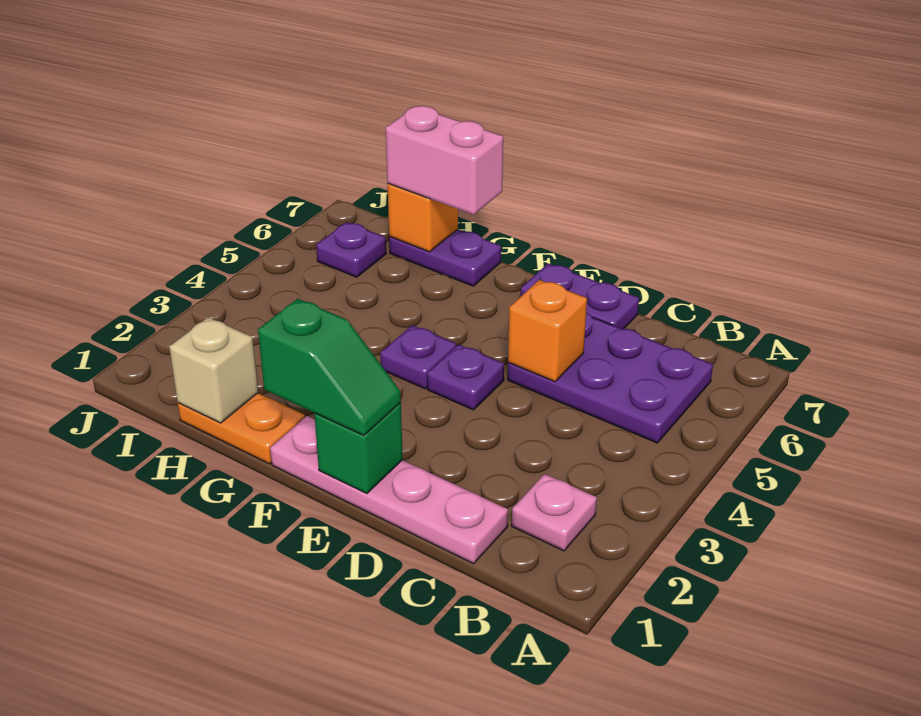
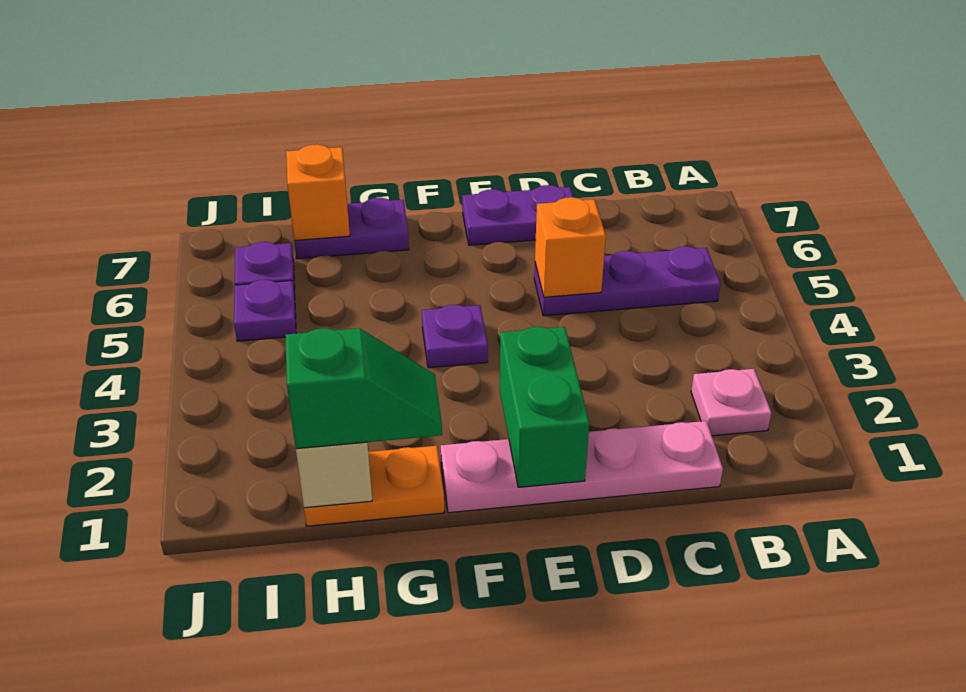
purple 2x3 plate [508,312,713,443] -> purple 1x3 plate [534,246,721,316]
green 1x1 brick [314,403,403,493] -> green 1x2 brick [500,327,589,487]
green 1x2 slope [258,299,401,436] -> green 1x2 slope moved to [285,328,442,449]
purple 1x1 plate [427,344,504,410] -> purple 1x1 plate moved to [234,280,296,341]
pink 1x2 brick [386,106,503,215] -> none

